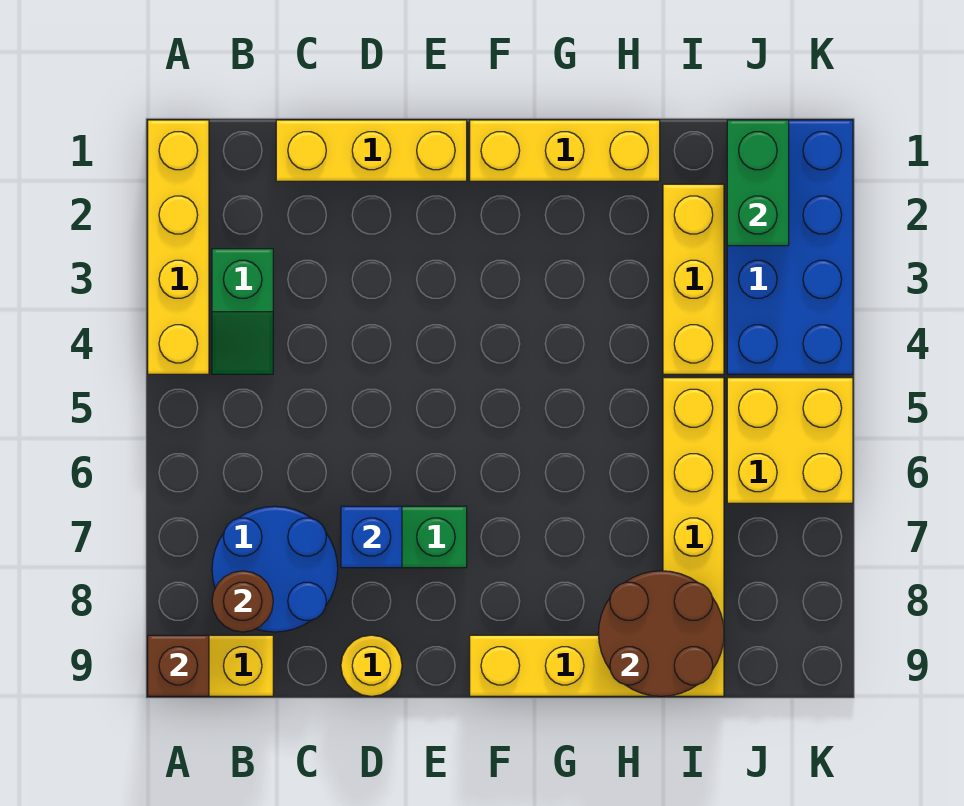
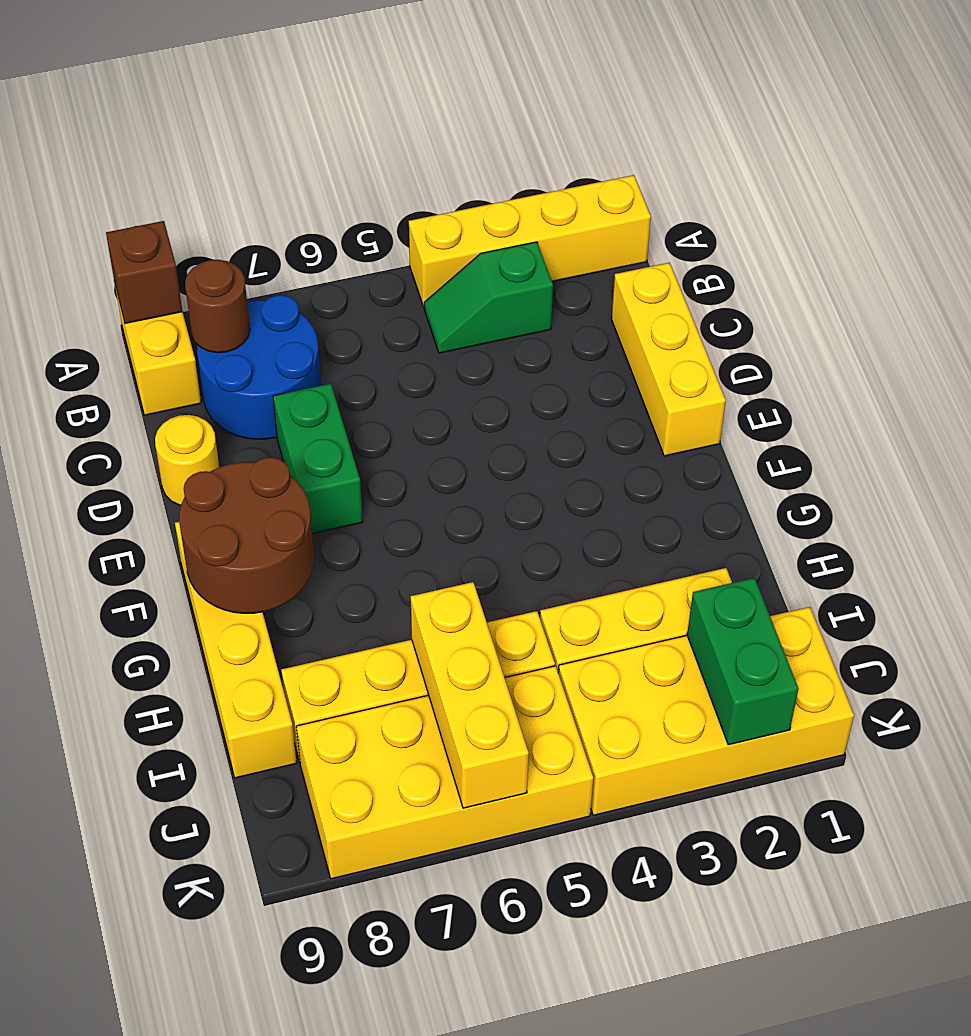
blue 1x1 brick [341,506,402,568] -> none
yellow 1x3 brick [470,120,660,181] -> yellow 1x3 brick moved to [410,582,529,808]
brown 2x2 round brick [598,571,724,696] -> brown 2x2 round brick moved to [179,457,314,613]
blue 2x4 brick [727,120,853,374] -> yellow 2x4 brick [558,607,854,815]
green 1x2 brick [727,120,789,246] -> green 1x2 brick turned to [687,578,798,745]
yellow 2x2 brick [727,378,853,503] -> yellow 2x4 brick [296,666,593,879]

